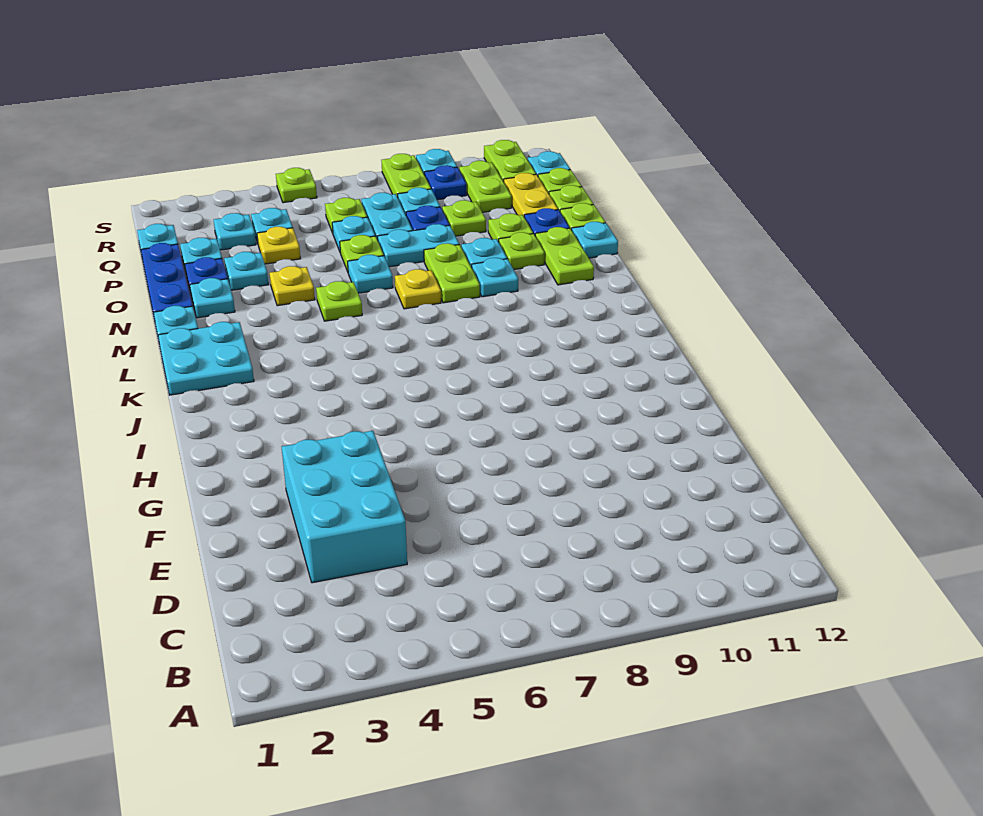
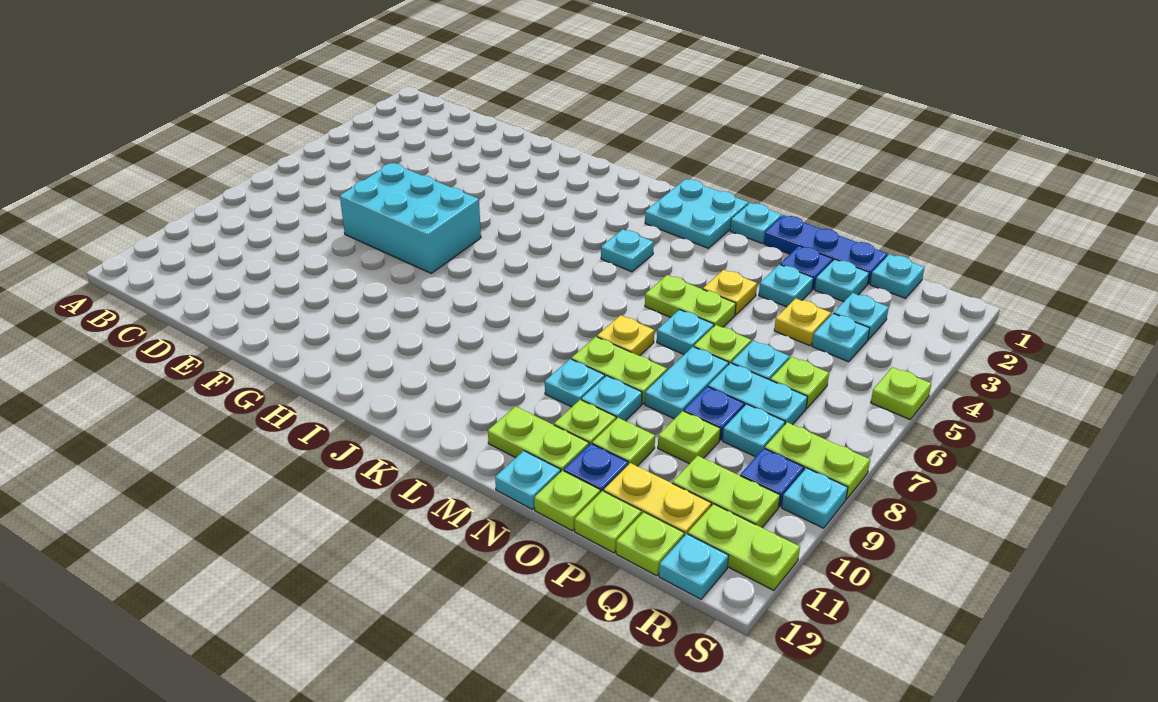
cyan 2x3 brick [282,431,407,583] -> cyan 2x3 brick moved to [340,163,481,273]
lime 1x1 plate [316,281,362,321] -> lime 1x2 plate [645,275,736,327]
cyan 1x1 plate [190,278,235,318] -> cyan 1x1 plate moved to [601,229,654,272]

